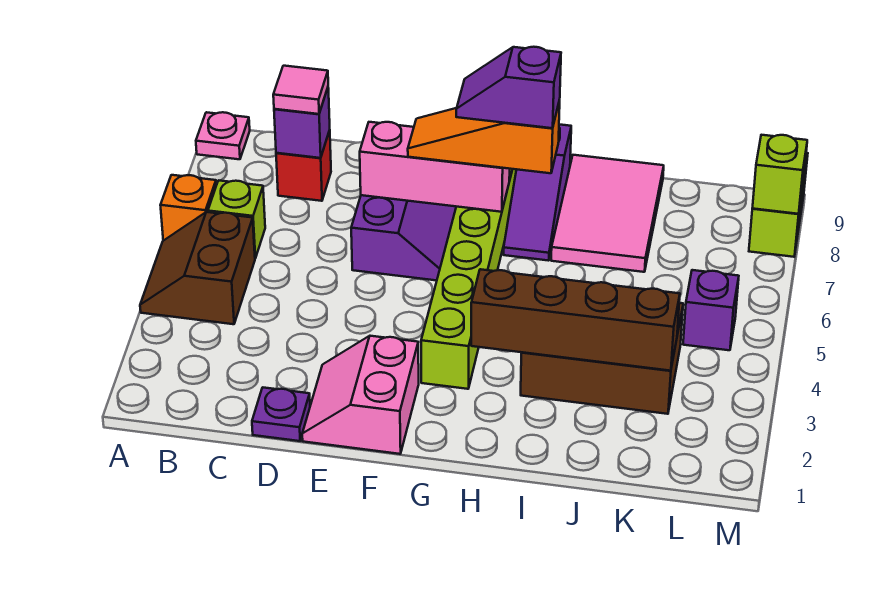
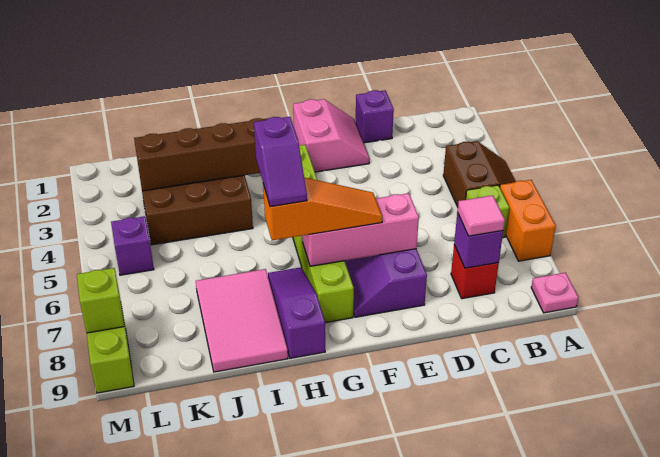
orange 1x1 brick [160,175,216,241] -> orange 1x2 brick [500,180,556,261]
purple 1x1 plate [252,388,310,441] -> purple 1x1 brick [356,90,394,143]
purple 1x2 slope [456,47,561,128] -> purple 1x2 slope turned to [254,117,307,207]

